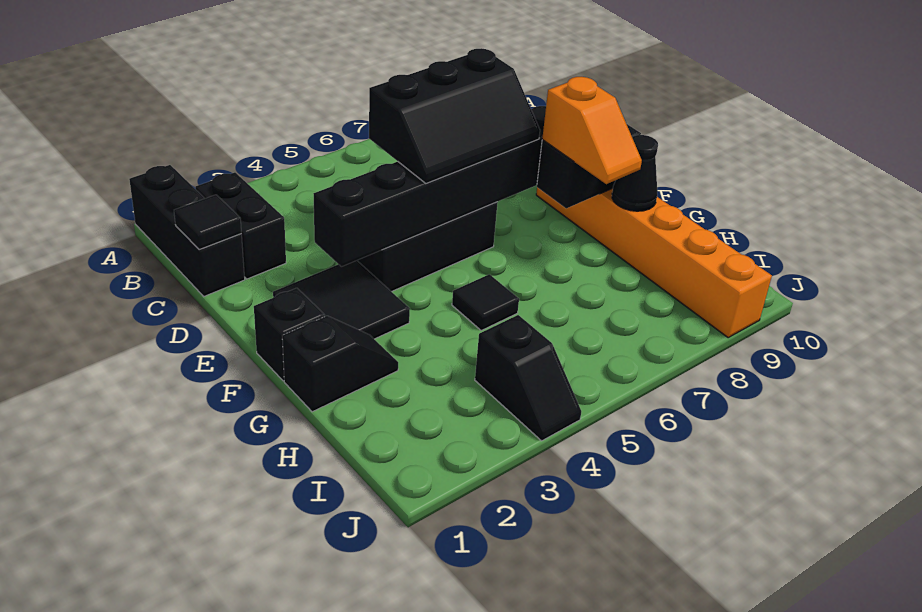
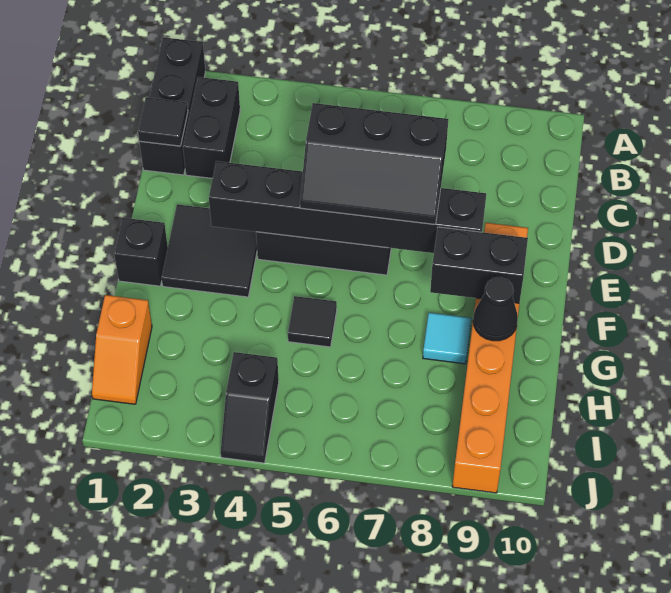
orange 1x2 slope [542,77,642,184] -> orange 1x2 slope moved to [92,295,152,404]
black 1x2 slope [282,316,398,412] -> none
none -> cyan 1x1 tile [423,313,471,364]

